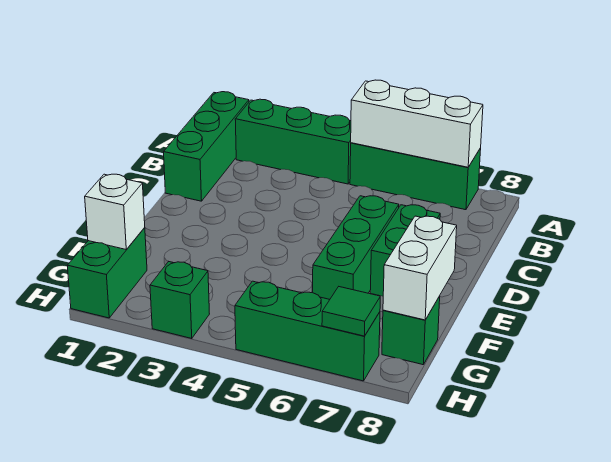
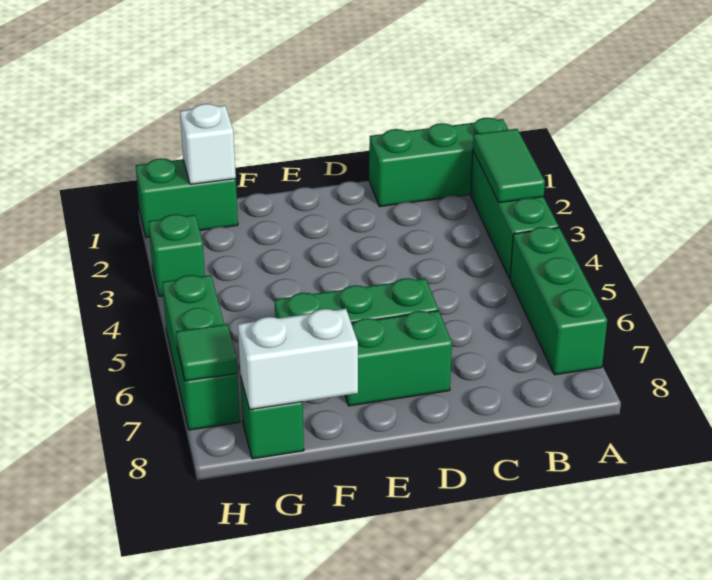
none -> green 1x2 tile [473,129,545,203]
white 1x3 brick [351,80,483,167] -> none

